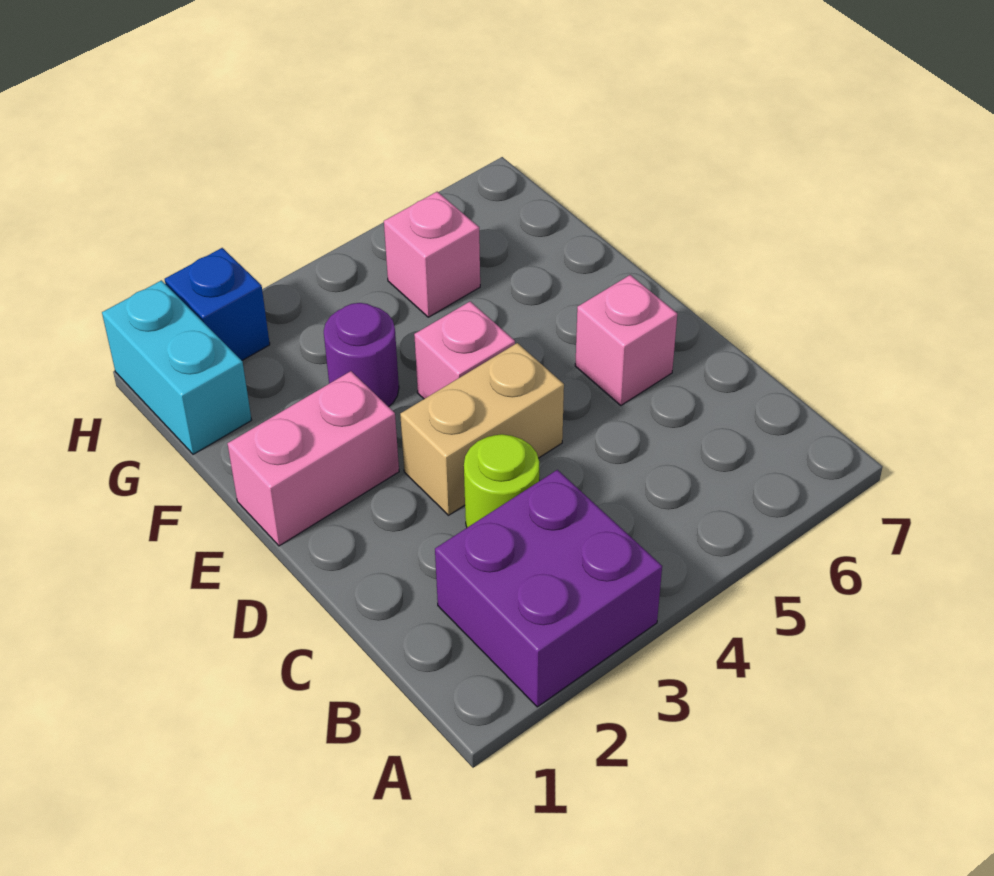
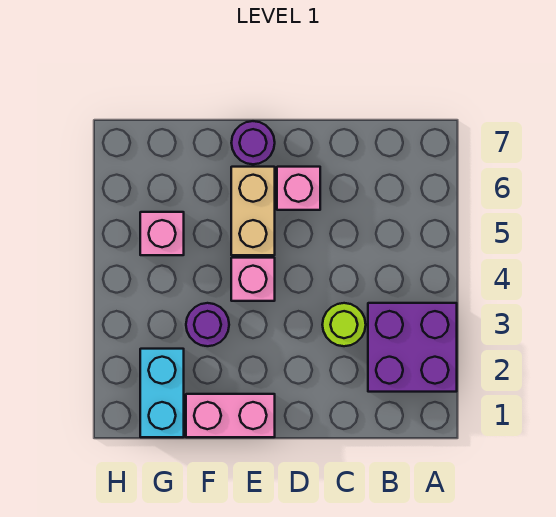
tan 1x2 brick [400,343,564,515] -> tan 1x2 brick moved to [231,167,275,255]
pink 1x2 brick [228,371,399,546] -> pink 1x2 brick turned to [186,394,275,437]
none -> purple 1x1 round brick [231,121,275,164]
cyan 1x2 brick [102,280,251,454] -> cyan 1x2 brick turned to [140,349,184,437]
blue 1x1 brick [165,248,270,360] -> none

